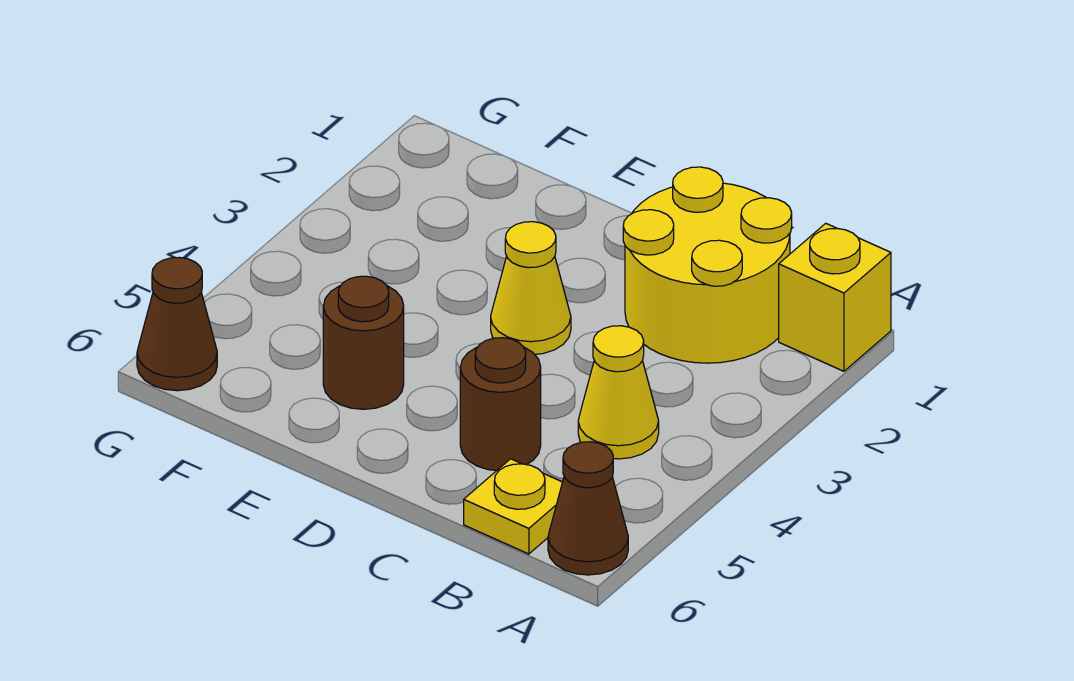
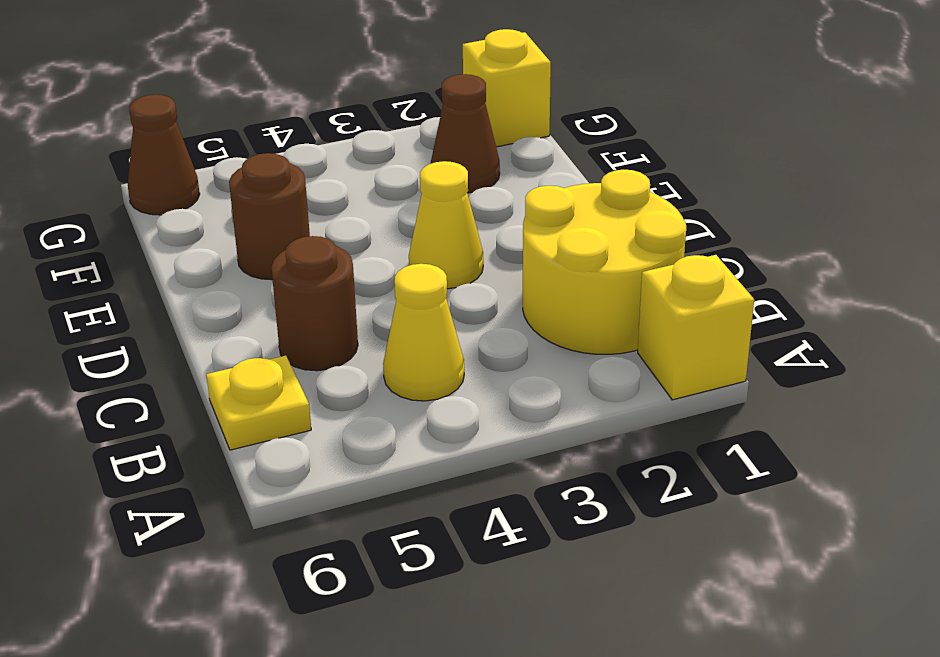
brown 1x1 cone [548,442,628,575] -> brown 1x1 cone moved to [431,74,500,193]
none -> yellow 1x1 brick [463,29,551,147]

